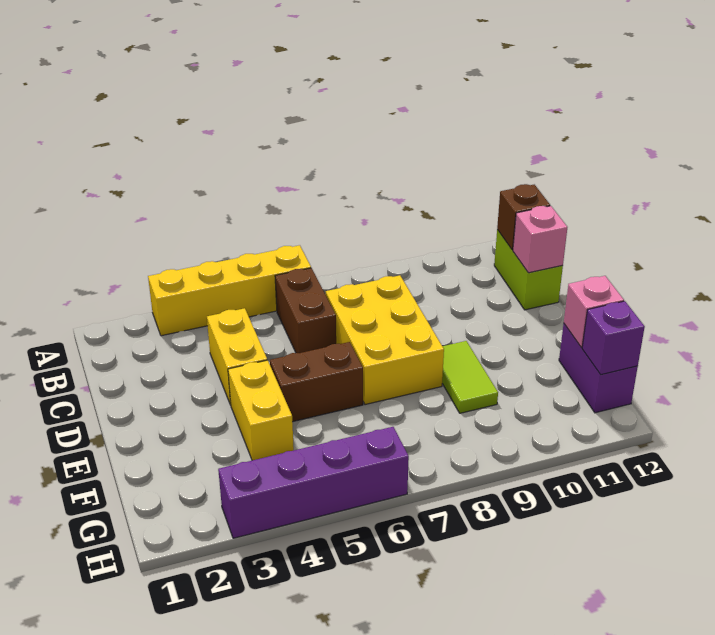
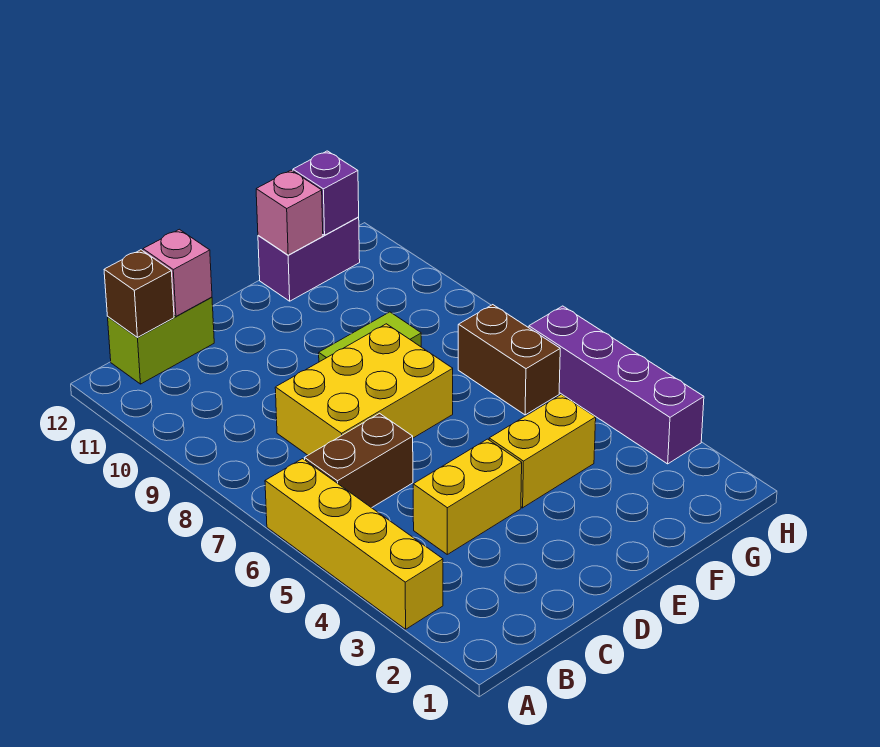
brown 1x2 brick [270,342,363,422] -> brown 1x2 brick moved to [458,305,560,415]

